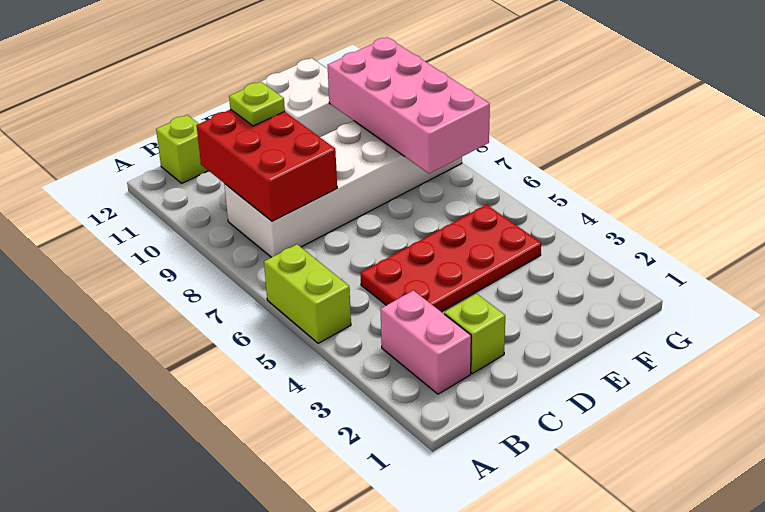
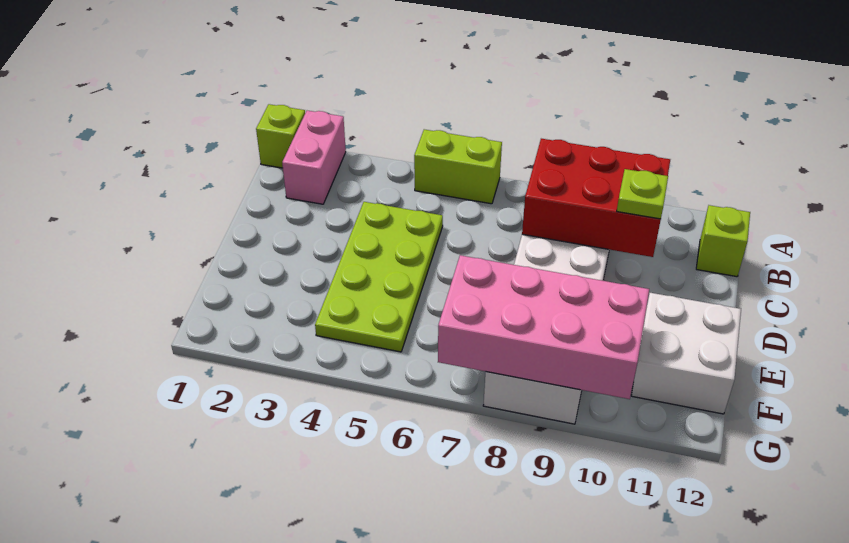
pink 1x2 brick [380,291,471,394] -> pink 1x2 brick turned to [282,111,346,204]
lime 1x1 brick [444,294,505,374] -> lime 1x1 brick moved to [256,104,305,168]
red 2x4 plate [360,205,541,312] -> lime 2x4 plate [315,202,443,352]

